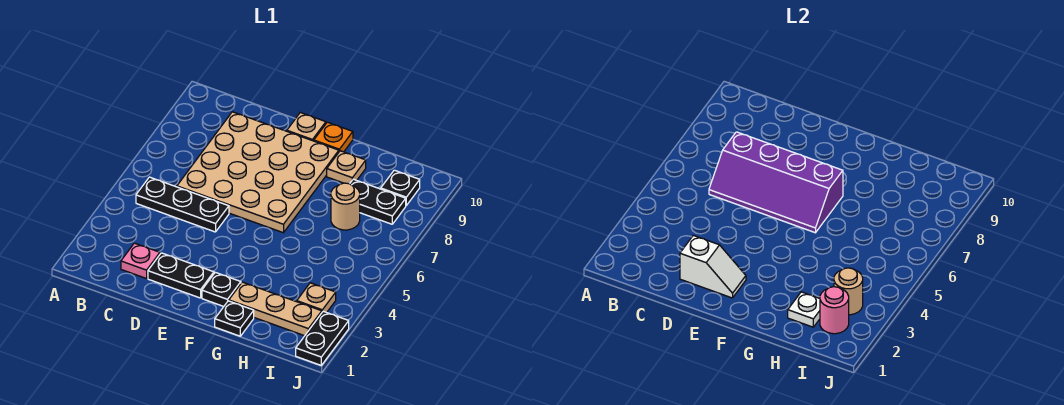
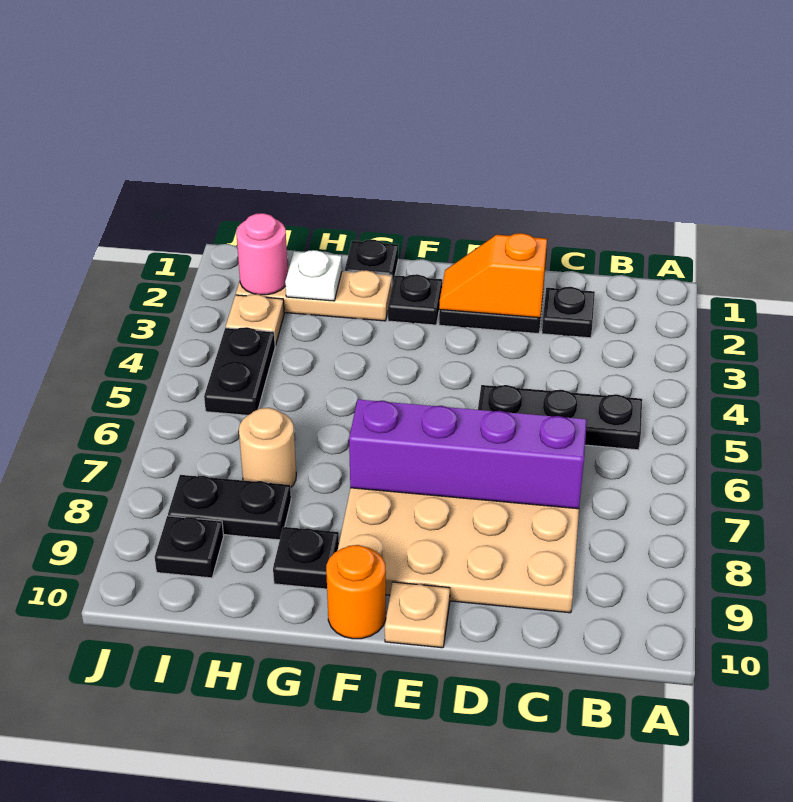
pink 1x1 plate [121,243,160,279] -> black 1x1 plate [542,287,595,338]
white 1x2 slope [680,235,746,298] -> orange 1x2 slope [439,233,547,318]
orange 1x1 plate [314,122,353,152] -> orange 1x1 round brick [326,545,386,639]
tan 1x1 plate [327,151,366,184] -> black 1x1 plate [273,527,339,589]
tan 1x1 round brick [834,268,863,315] -> none
black 1x2 plate [296,311,349,365] -> black 1x2 plate moved to [204,327,275,415]

